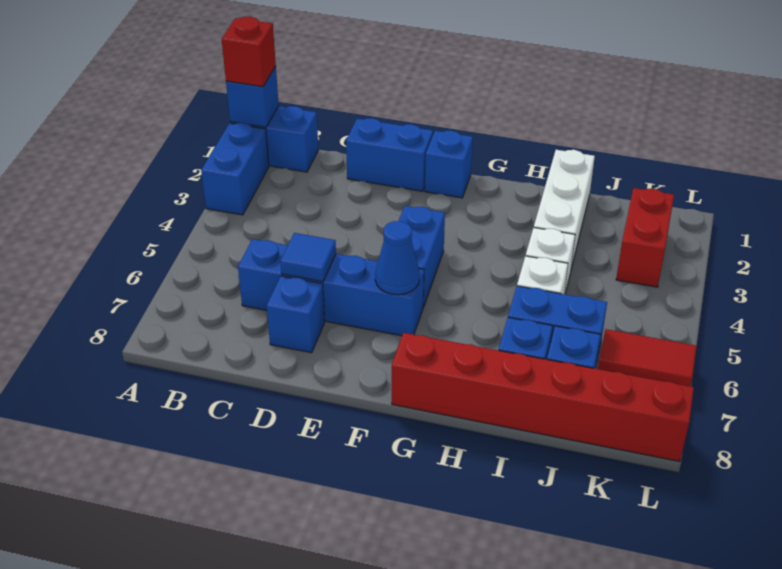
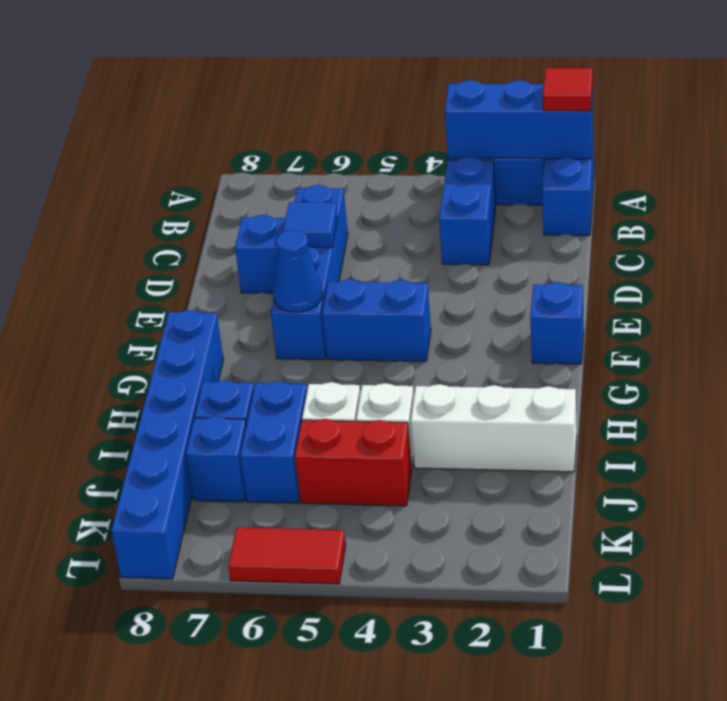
blue 1x1 brick [226,66,279,127] -> blue 1x3 brick [445,80,593,159]
red 1x1 brick [222,17,276,87] -> red 1x1 tile [543,68,593,111]
blue 1x2 brick [346,118,433,191] -> blue 1x2 brick moved to [439,157,496,265]
red 1x6 brick [392,333,694,462] -> blue 1x6 brick [111,310,223,579]
red 1x2 brick [616,188,674,287] -> red 1x2 brick moved to [295,419,412,506]
red 1x2 tile [598,329,697,386] -> red 1x2 tile turned to [228,527,346,584]

